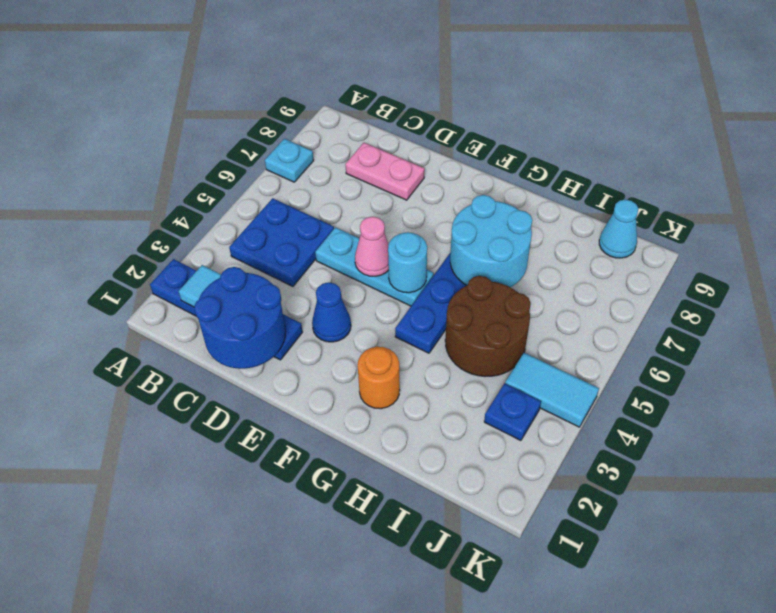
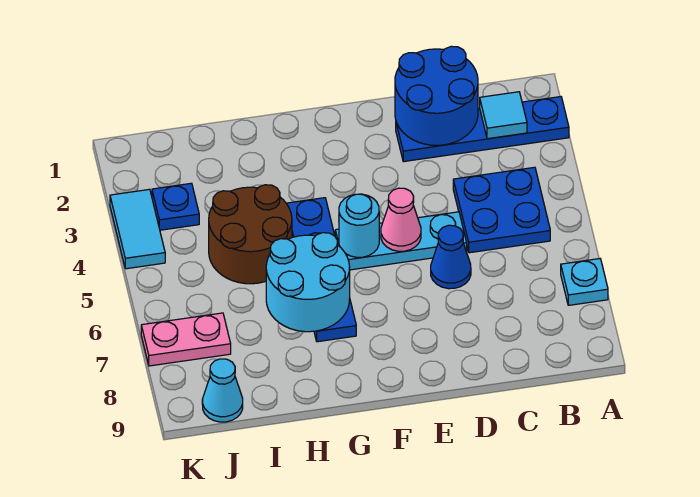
pink 1x2 plate [345,143,425,200] -> pink 1x2 plate moved to [141,313,231,366]
blue 1x1 cone [312,282,351,342] -> blue 1x1 cone moved to [431,225,471,289]
orange 1x1 round brick [358,347,400,409] -> none
cyan 1x2 tile [505,353,599,427] -> cyan 1x2 tile turned to [110,189,165,269]

